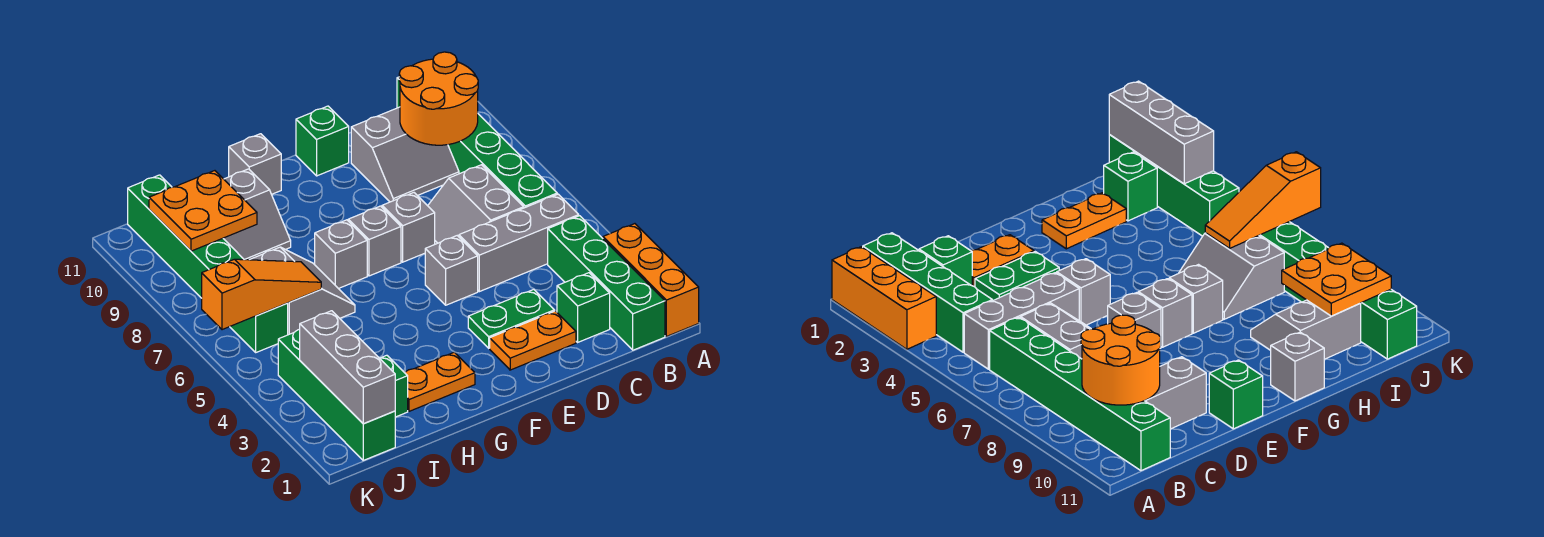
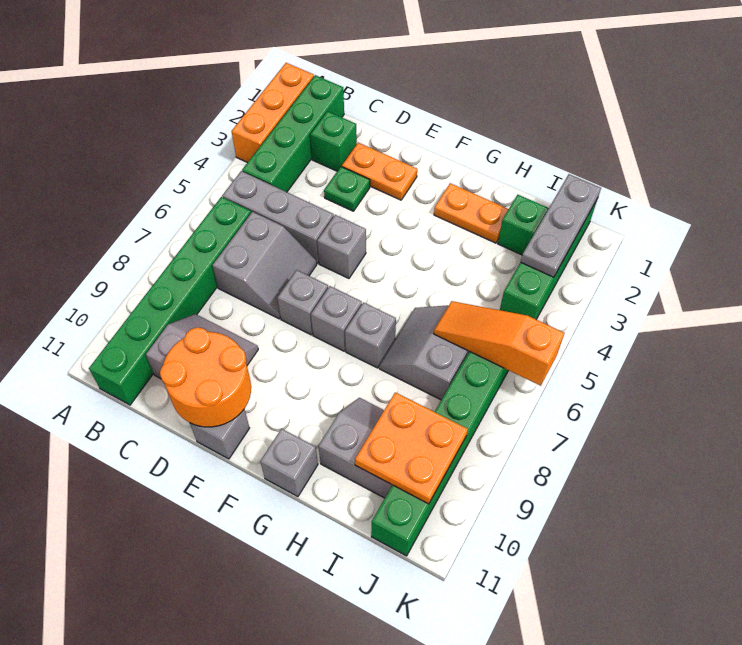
orange 2x2 round brick [399,52,478,145] -> orange 2x2 round brick moved to [160,327,251,427]
green 1x2 plate [468,289,554,348] -> green 1x1 plate [324,167,370,211]
green 1x1 brick [296,106,349,176] -> grey 1x1 brick [190,409,249,459]
grey 1x3 brick [300,311,395,424] -> grey 1x3 plate [521,174,601,277]

